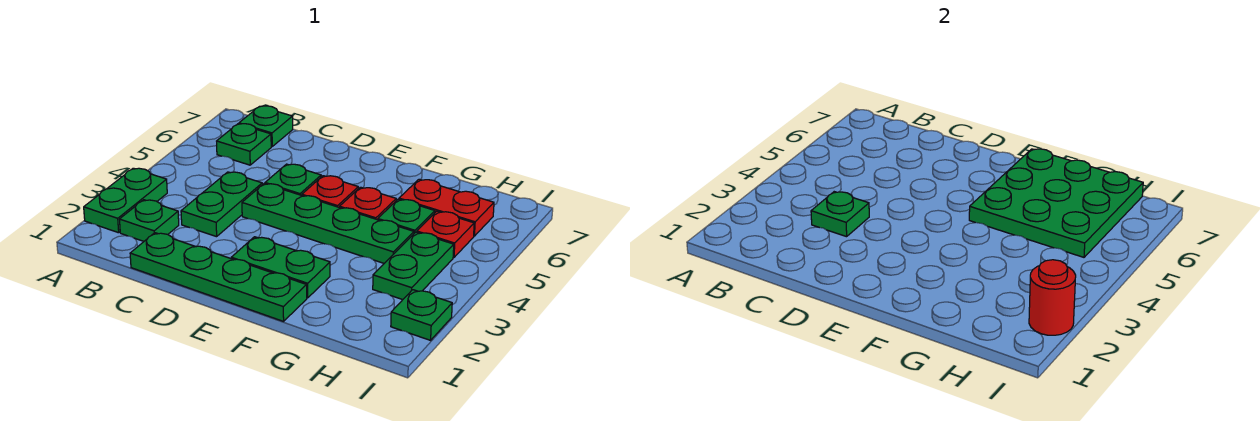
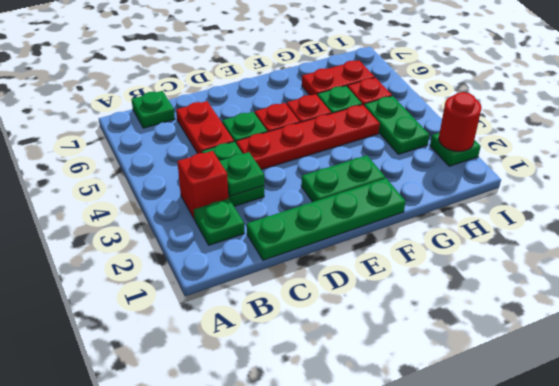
green 1x2 plate [84,168,167,233] -> none
none -> red 1x1 brick [177,151,228,218]
green 1x1 plate [217,124,271,165] -> none
none -> red 1x2 plate [176,101,234,153]
green 1x4 plate [242,184,414,263] -> red 1x4 plate [236,105,380,170]
green 3x3 plate [969,149,1143,257] -> none

